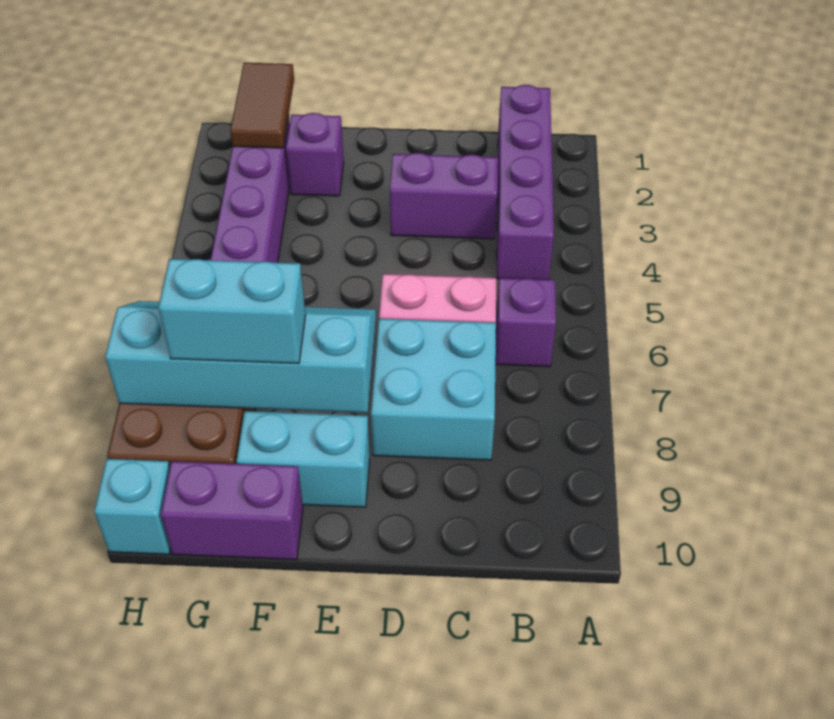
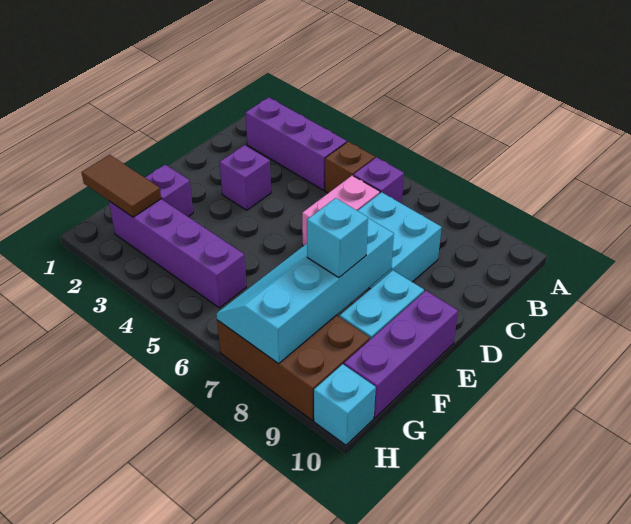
purple 1x4 brick [496,85,554,280] -> purple 1x3 brick [245,97,347,190]
none -> brown 1x1 brick [325,142,375,193]
purple 1x2 brick [390,153,498,239] -> purple 1x1 brick [220,145,271,210]
cyan 1x2 brick [158,259,306,364] -> cyan 1x1 brick [307,198,368,278]
purple 1x2 brick [161,461,303,560] -> purple 1x3 brick [344,291,458,418]

